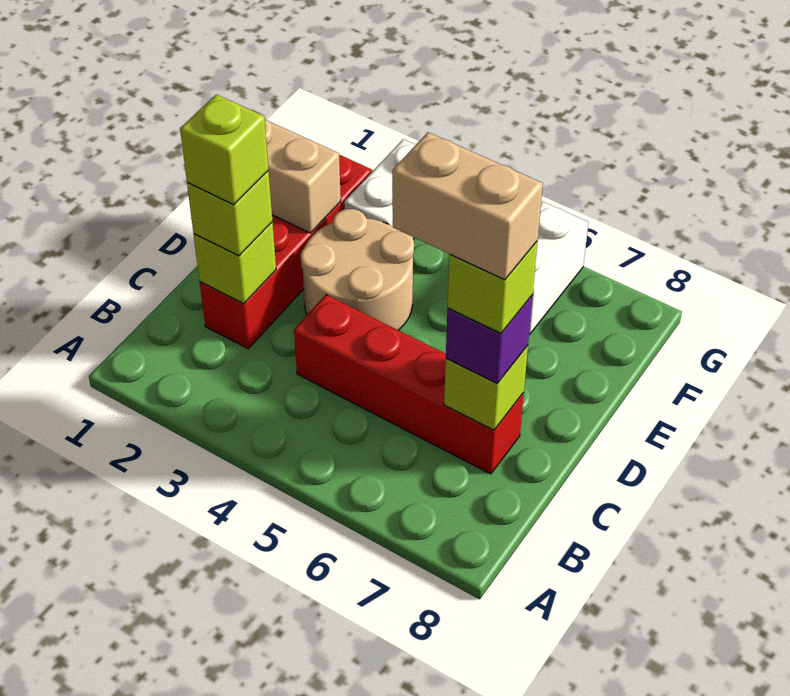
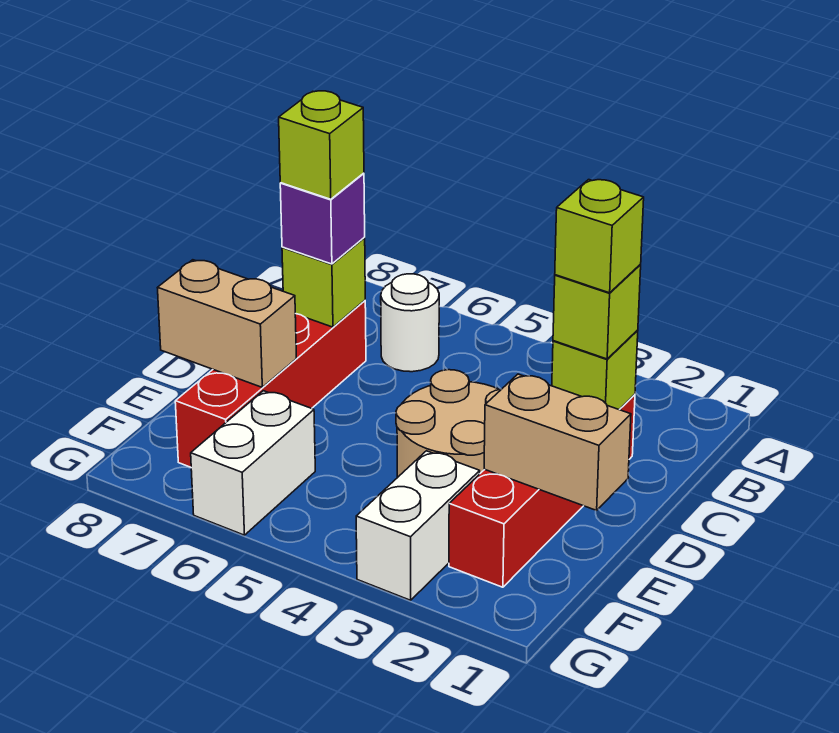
none -> white 1x1 round brick [381,274,439,372]
red 1x4 brick [294,295,524,474] -> red 1x4 brick turned to [175,300,366,467]
tan 1x2 brick [392,132,543,280] -> tan 1x2 brick moved to [157,260,296,387]

